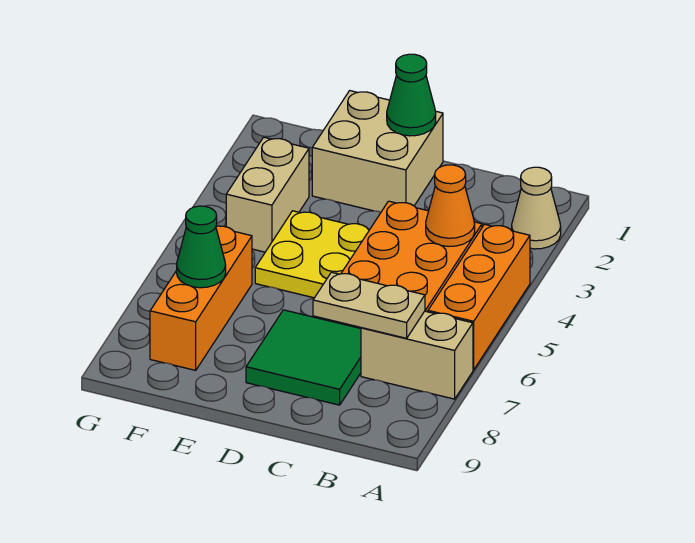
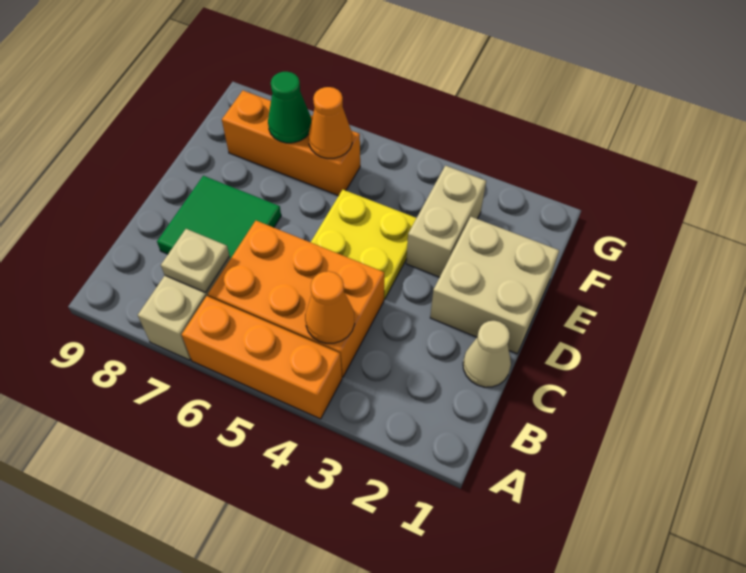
tan 1x1 cone [512,167,561,249] -> tan 1x1 cone moved to [463,321,511,387]
tan 1x2 plate [313,272,425,338] -> tan 1x1 plate [161,229,229,292]
green 1x1 cone [387,54,436,136] -> none
tan 1x2 brick [226,137,309,252] -> tan 1x2 brick turned to [406,166,486,277]
none -> orange 1x1 cone [309,87,352,158]

